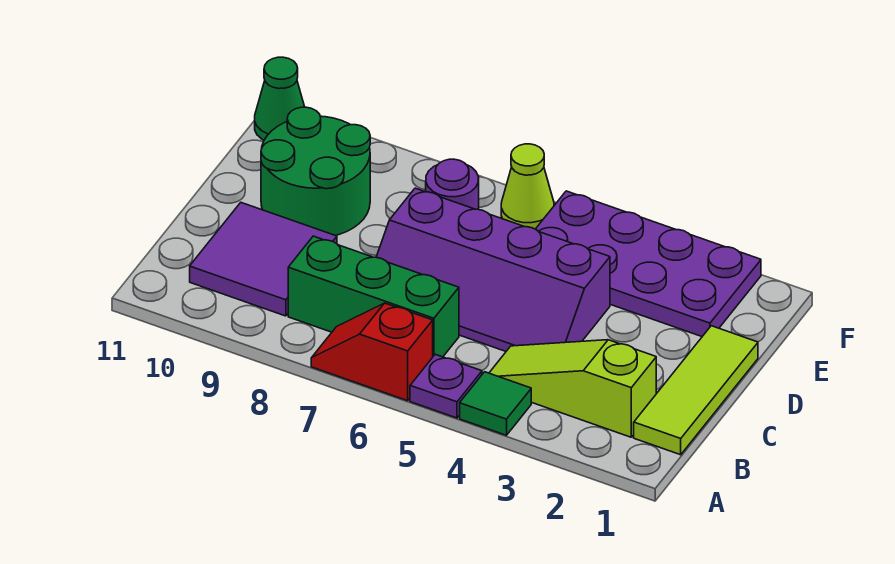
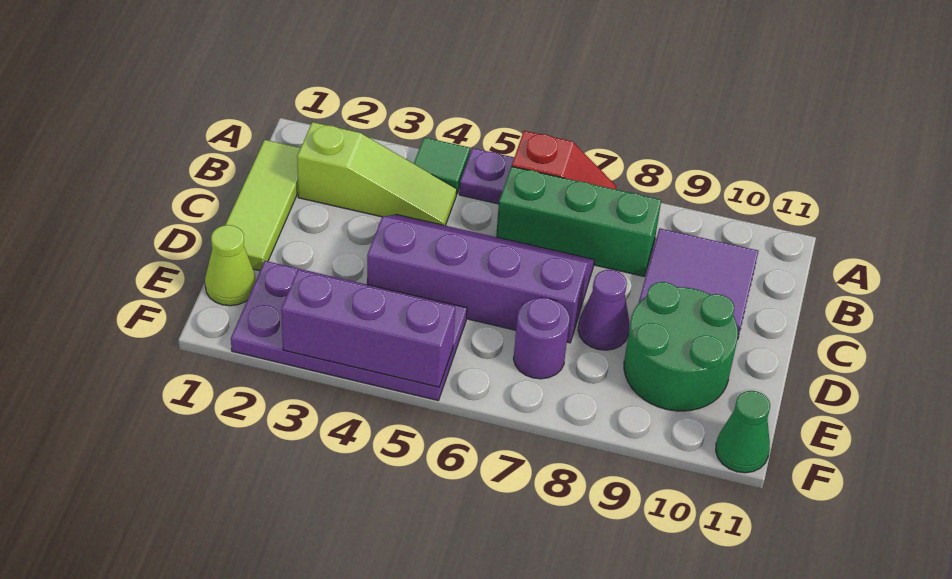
none -> purple 1x1 cone [578,270,630,350]
none -> purple 1x3 brick [281,270,455,387]
lime 1x1 cone [501,144,554,229] -> lime 1x1 cone moved to [205,225,256,306]

